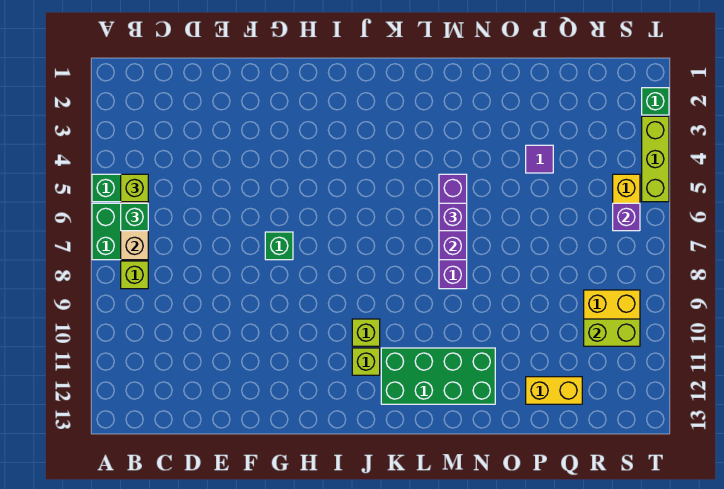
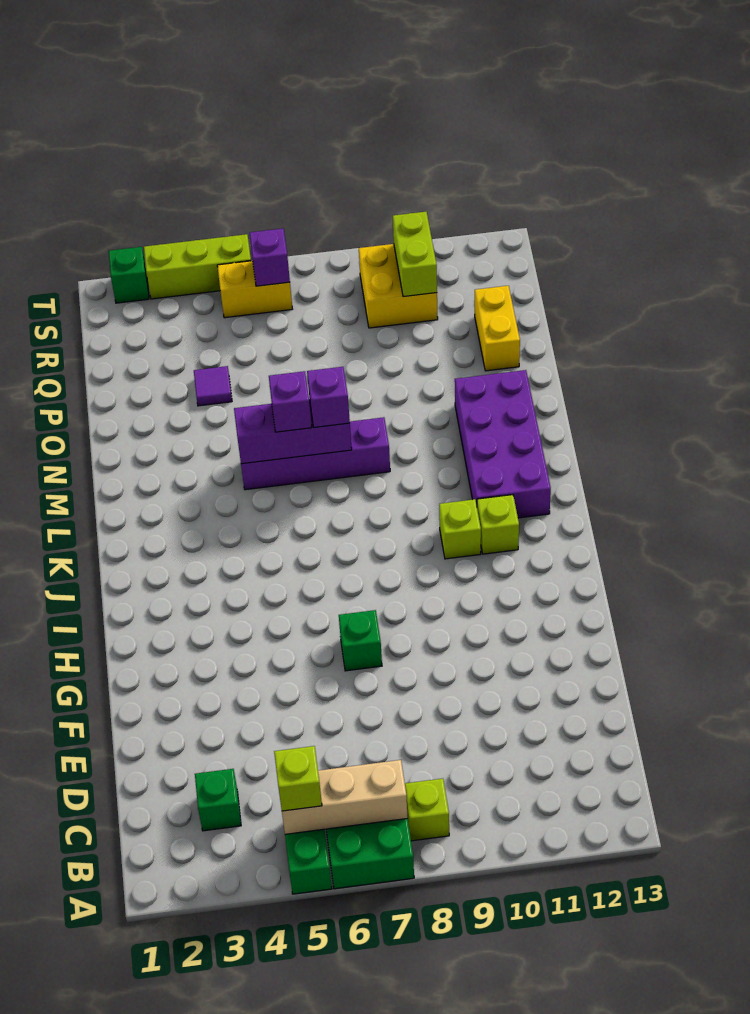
green 1x1 brick [121,203,148,231] -> green 1x1 brick moved to [195,769,241,831]
green 2x4 brick [381,348,495,404] -> purple 2x4 brick [455,370,551,518]
none -> purple 1x1 brick [307,367,350,427]

